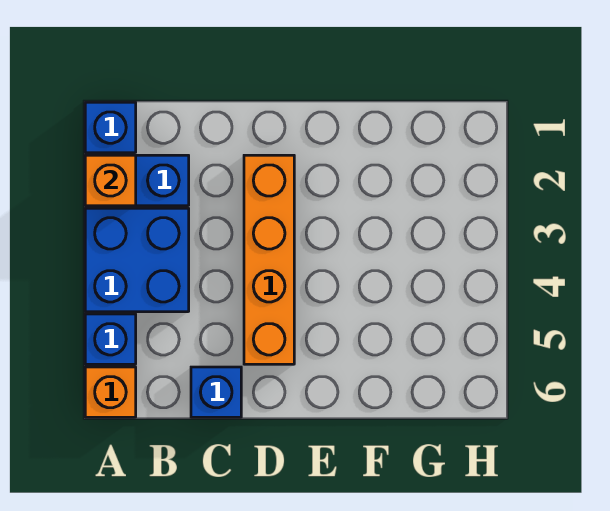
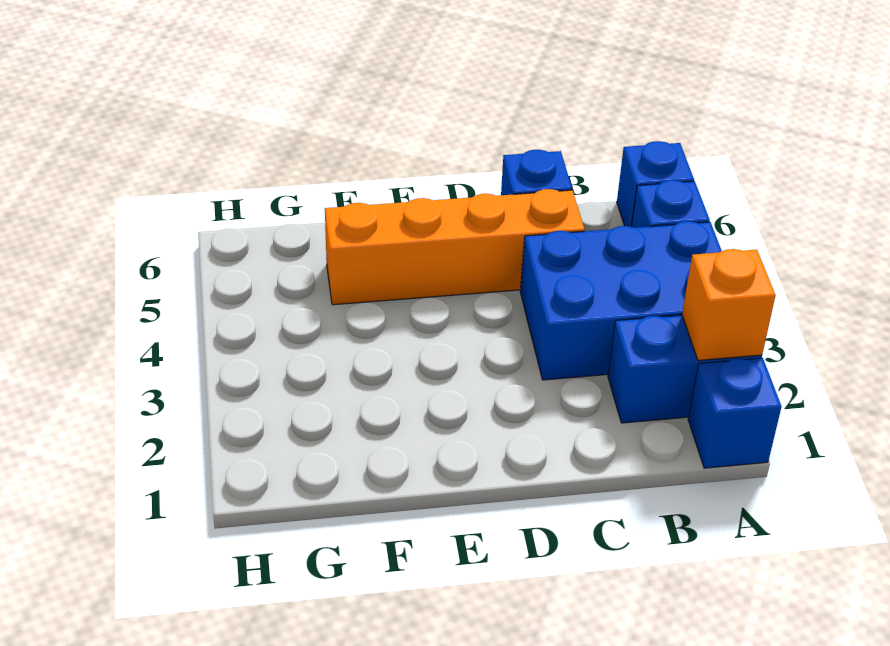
blue 2x2 brick [85,208,189,312] -> blue 2x3 brick [520,221,722,380]
orange 1x1 brick [85,367,136,417] -> blue 1x1 brick [617,141,694,227]
orange 1x4 brick [244,155,294,364] -> orange 1x4 brick turned to [325,189,584,305]

